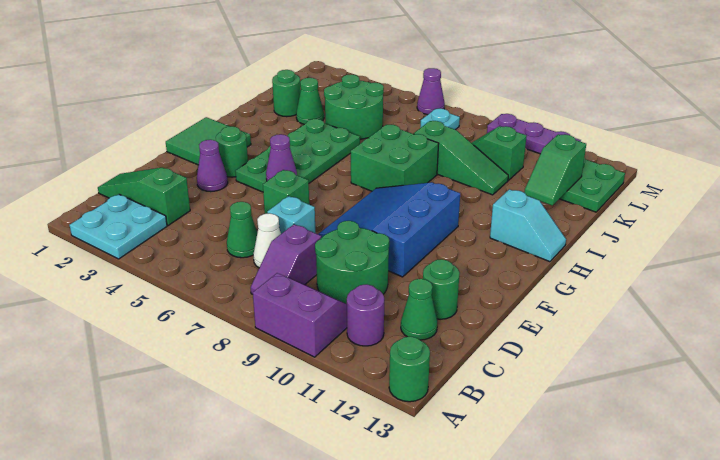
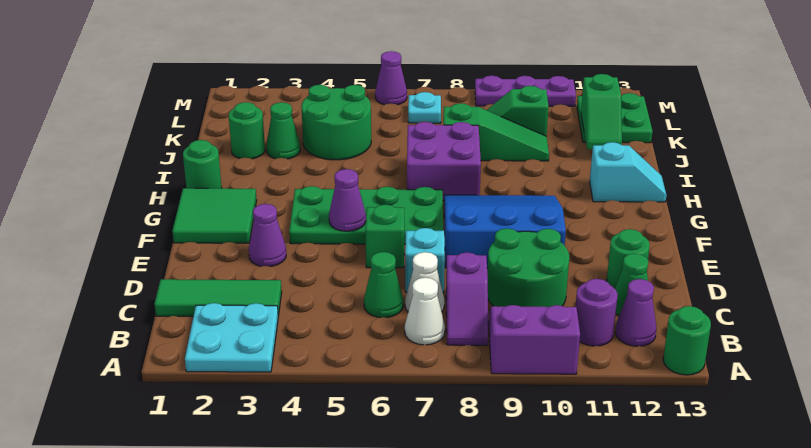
none -> white 1x1 cone [405,278,445,345]
none -> purple 1x1 cone [615,279,656,346]
green 1x3 slope [98,167,190,226] -> green 1x3 tile [155,279,282,317]
blue 3x3 slope [318,182,460,277] -> blue 3x3 slope turned to [444,195,566,268]
green 1x1 round brick [216,126,248,177] -> green 1x1 round brick moved to [183,140,222,188]
green 2x4 plate [235,119,360,192] -> green 2x4 plate turned to [289,186,443,244]
green 2x2 brick [351,125,439,191] -> purple 2x2 brick [407,122,481,201]

